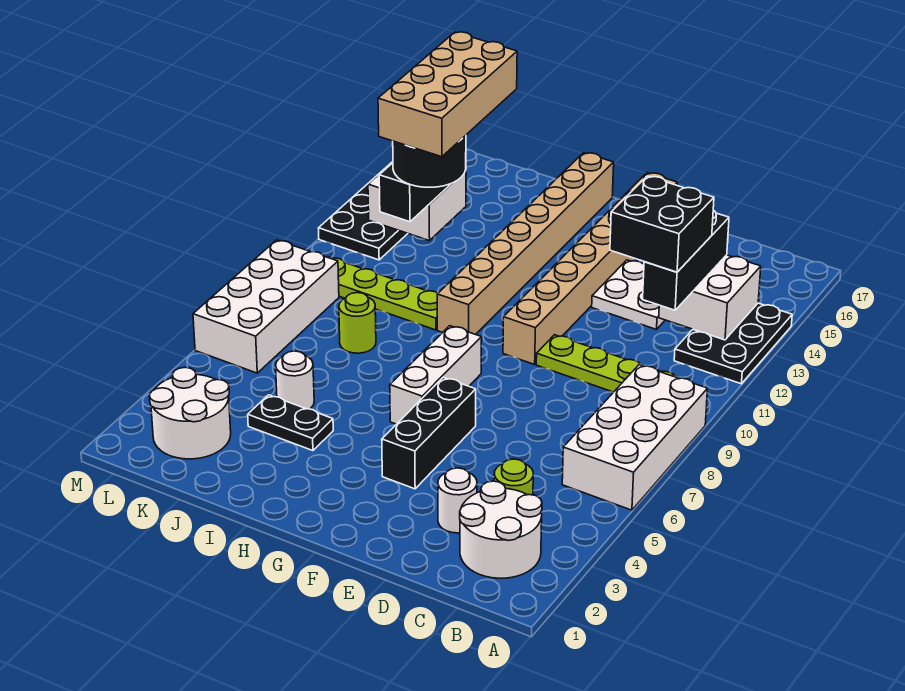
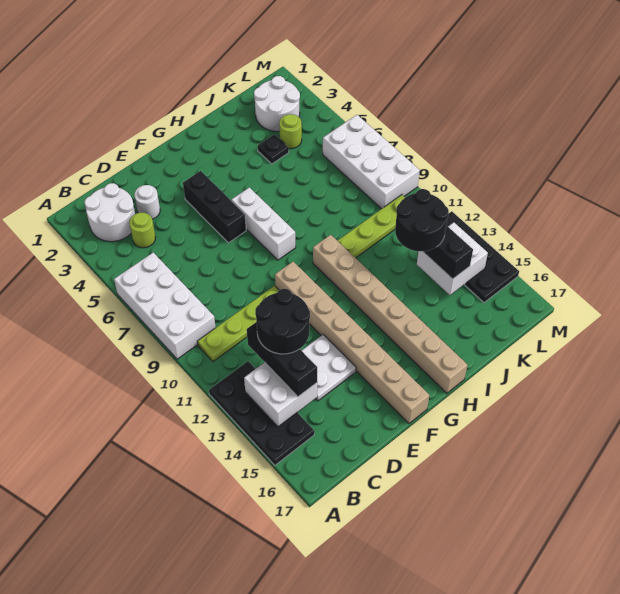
black 2x3 plate [674,303,792,384] -> black 2x4 plate [209,361,314,465]
black 2x2 brick [610,176,714,272] -> black 2x2 round brick [255,289,310,354]
black 1x2 plate [248,395,333,451] -> black 1x1 plate [258,134,289,164]
white 1x1 round brick [276,351,314,409] -> none
lime 1x1 round brick [339,293,376,353] -> lime 1x1 round brick moved to [279,114,302,149]
tan 2x4 brick [378,32,517,157] -> none

